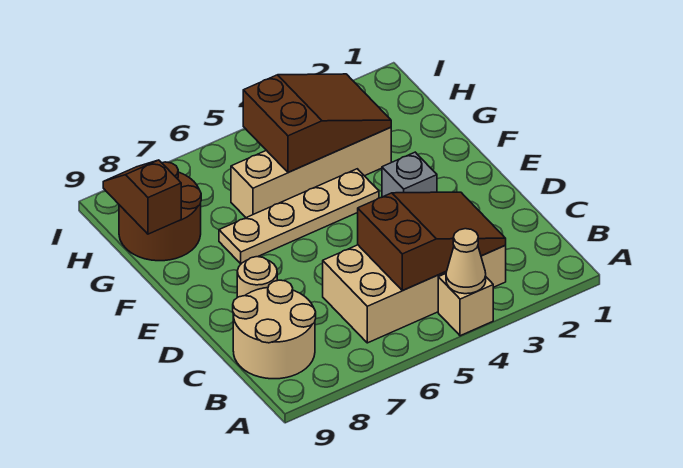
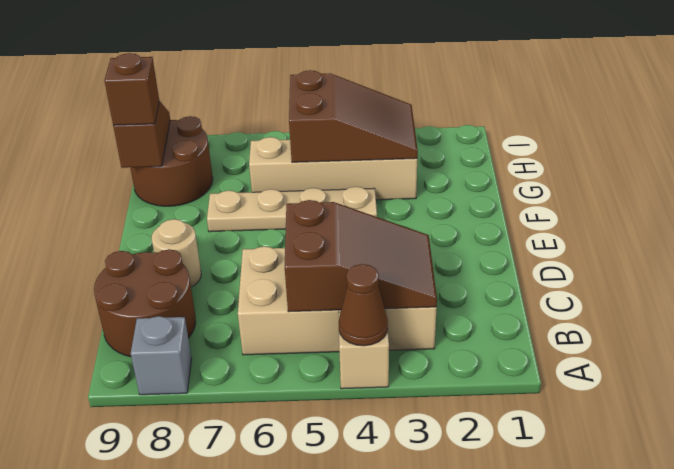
tan 1x1 cone [446,229,486,294] -> brown 1x1 cone [339,264,388,346]
tan 2x2 round brick [233,280,316,379] -> brown 2x2 round brick [94,249,196,357]
grey 1x1 brick [382,152,437,197] -> grey 1x1 brick moved to [131,316,192,395]
none -> brown 1x1 brick [104,53,159,125]

